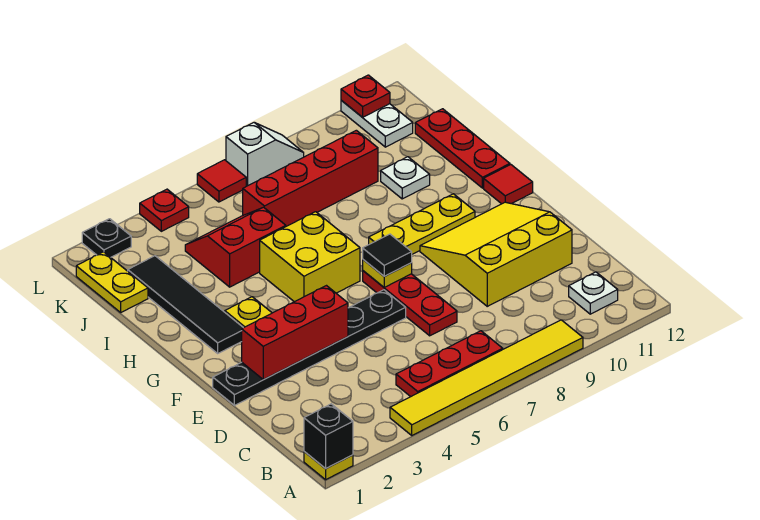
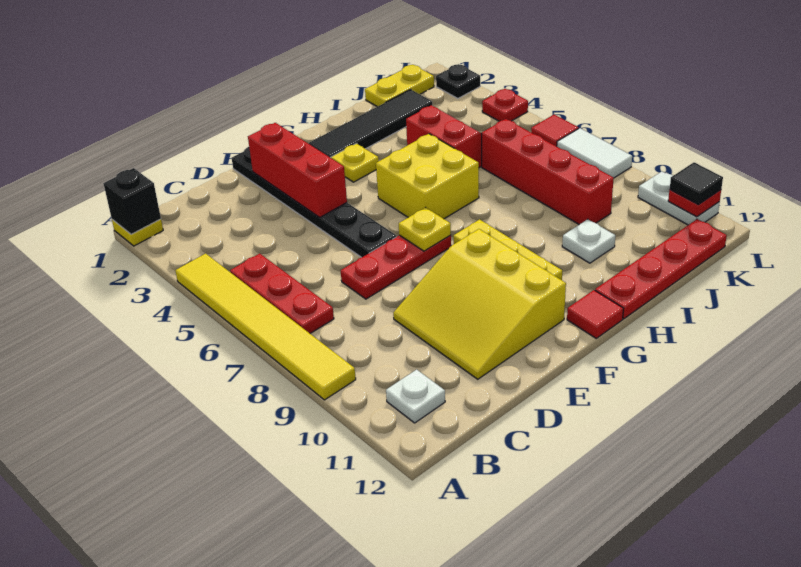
yellow 3x3 slope [420,202,572,306] -> yellow 3x3 slope turned to [393,229,566,379]
black 1x1 tile [363,234,412,276] -> black 1x1 tile moved to [670,162,723,204]
red 1x3 plate [415,109,510,188] -> red 1x4 plate [595,219,727,319]
white 1x2 plate [341,100,413,147] -> white 1x2 plate turned to [638,171,720,225]
white 1x2 slope [226,123,304,186] -> white 1x2 tile [557,128,632,178]

